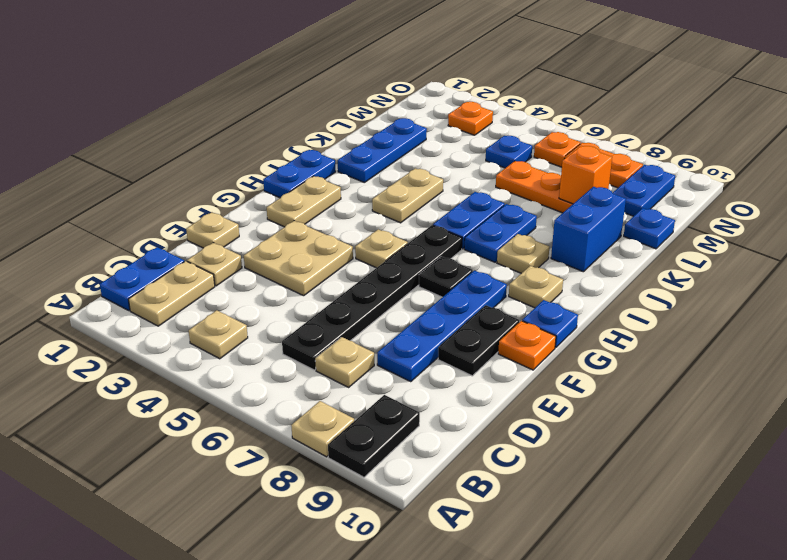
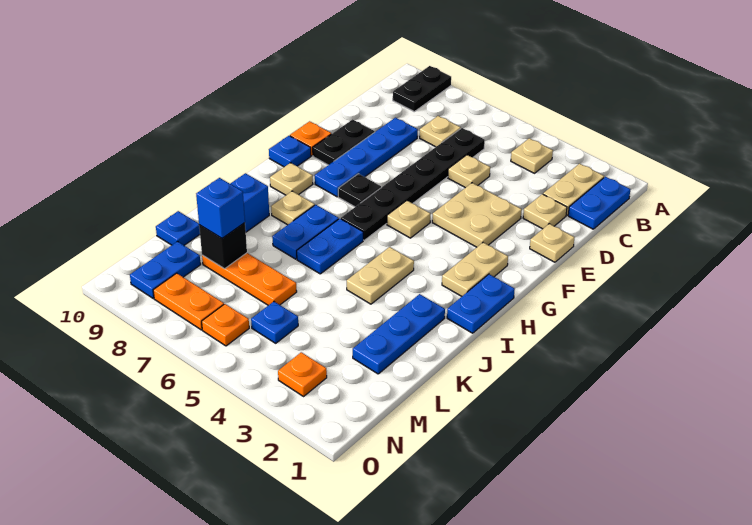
tan 1x1 plate [291,401,354,457] -> tan 1x1 plate moved to [448,155,490,188]
orange 1x1 brick [559,146,612,204] -> black 1x1 brick [199,223,247,269]
none -> blue 1x1 brick [196,178,245,238]

